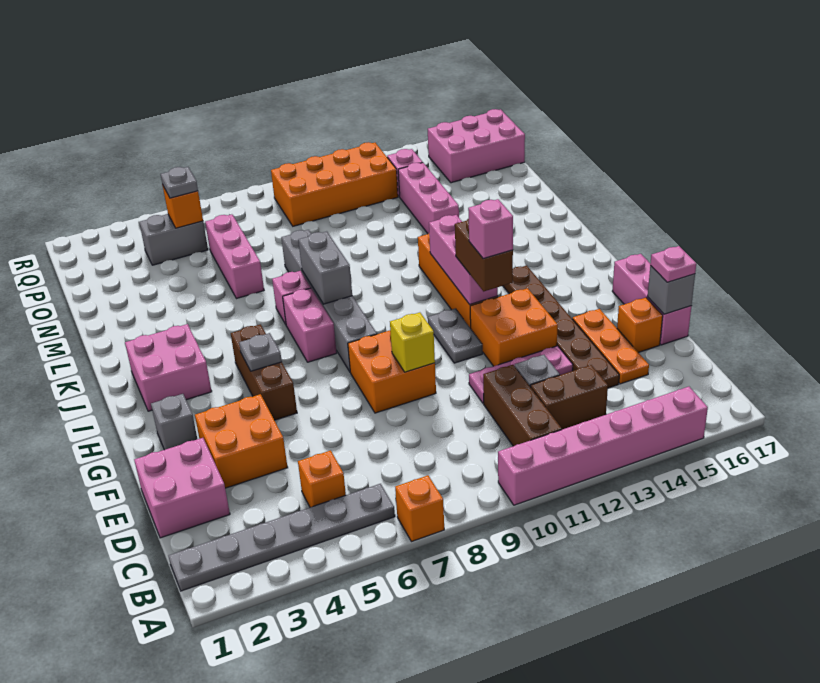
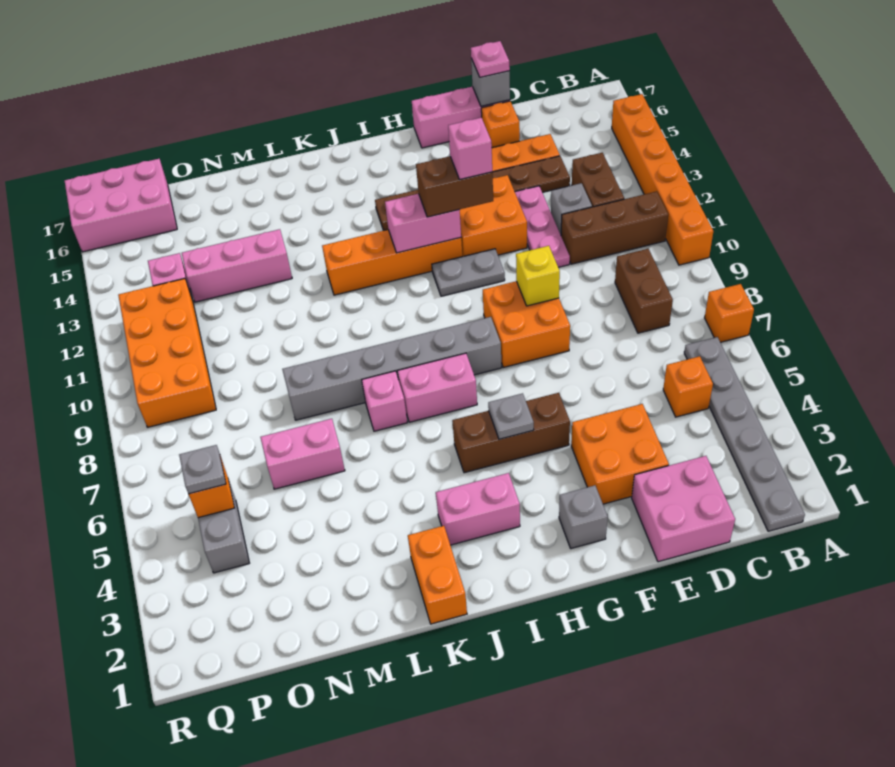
pink 1x6 brick [498,387,708,505] -> orange 1x6 brick [612,94,713,265]
none -> brown 1x2 brick [615,249,673,333]
pink 1x3 brick [429,215,498,304] -> pink 1x2 brick [385,194,461,253]
pink 2x2 brick [125,324,212,411] -> pink 1x2 brick [436,473,520,545]
grey 1x2 brick [298,231,352,304] -> none
none -> orange 1x2 brick [408,526,467,624]
pink 1x3 brick [205,214,264,299] -> pink 1x2 brick [260,419,345,489]
pink 2x3 brick [428,109,525,183] -> pink 2x3 brick turned to [65,159,177,252]

